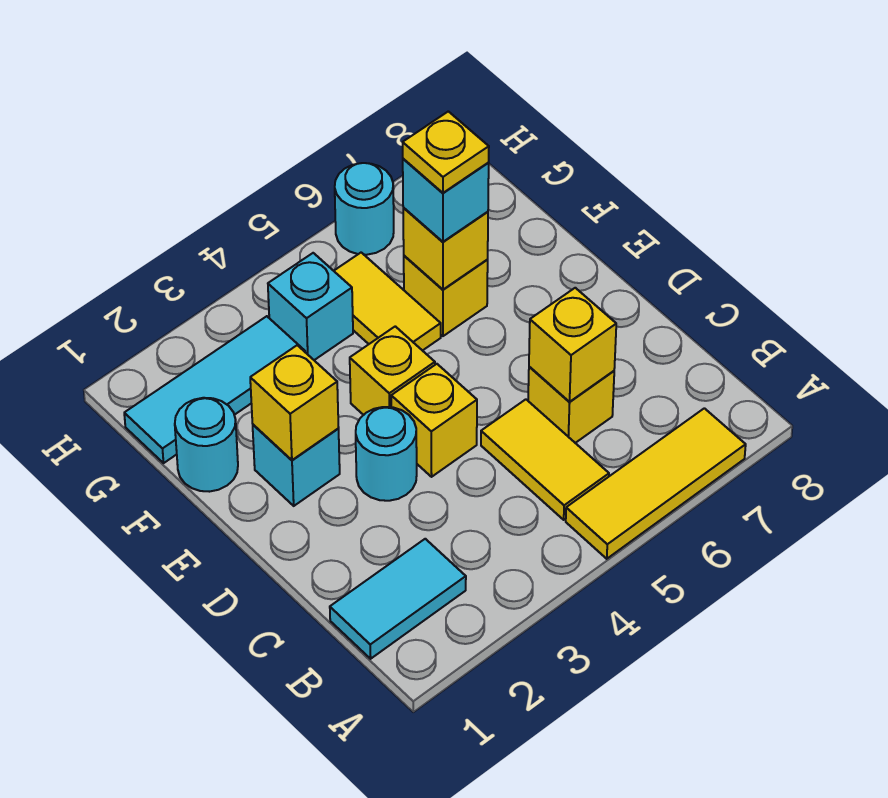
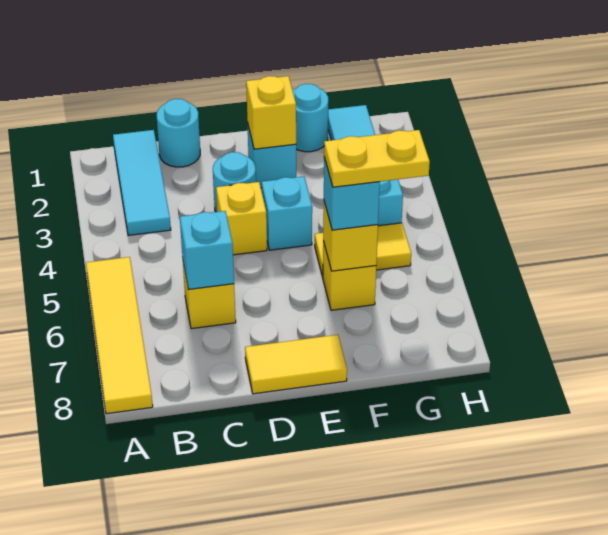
yellow 1x3 tile [566,408,746,559] -> yellow 1x4 tile [86,257,153,414]
cyan 1x2 tile [330,539,466,659] -> cyan 1x3 tile [113,130,171,235]
yellow 1x2 tile [481,399,609,520] -> yellow 1x2 tile moved to [245,335,347,394]
yellow 1x1 brick [529,288,616,402] -> cyan 1x1 brick [180,211,234,290]
yellow 1x1 brick [350,326,435,415] -> cyan 1x1 brick [262,176,312,250]
yellow 1x1 plate [403,111,489,193] -> yellow 1x2 plate [324,130,430,187]
cyan 1x1 round brick [335,163,394,255] -> cyan 1x1 round brick moved to [157,99,200,167]

